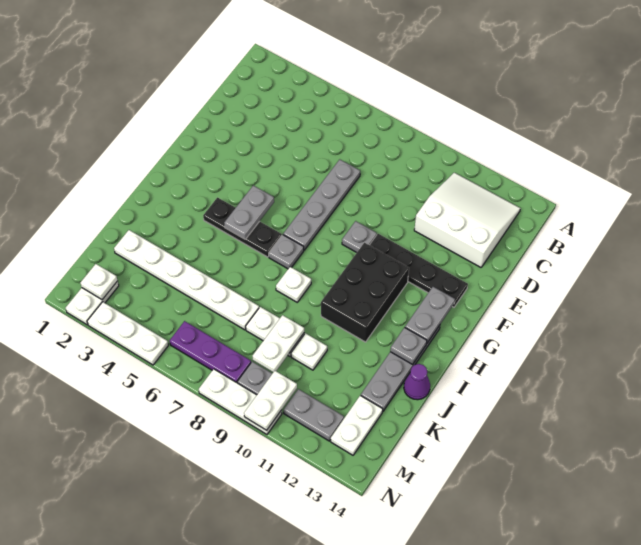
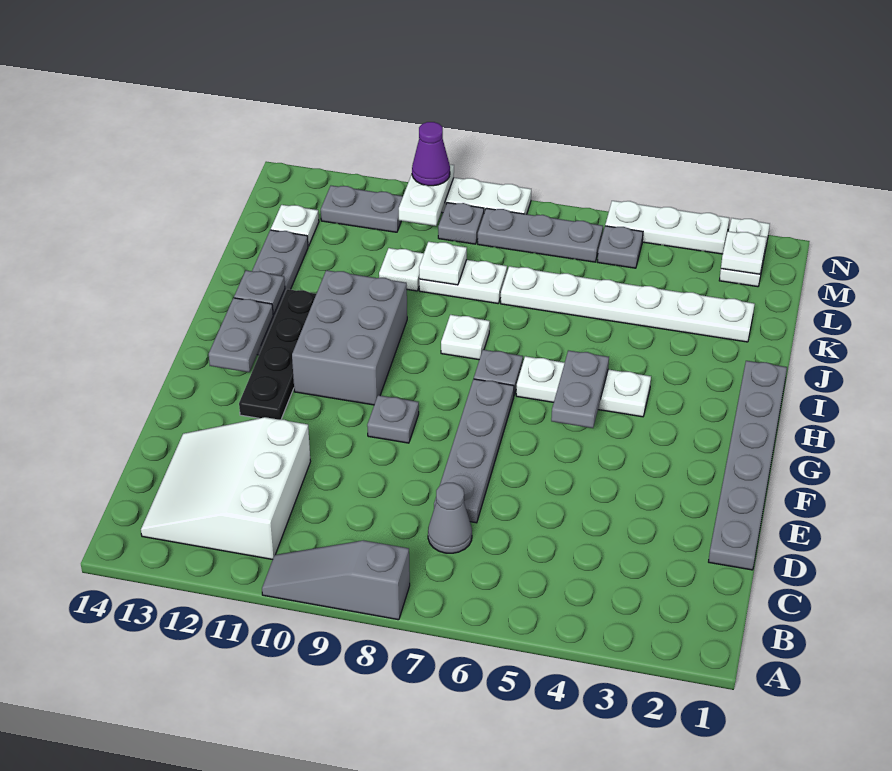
none -> grey 1x3 slope [262,540,410,620]
white 3x3 slope [414,173,520,267] -> white 3x3 slope turned to [141,417,311,560]
none -> grey 1x1 cone [428,483,472,553]
none -> grey 1x6 plate [709,361,787,570]
black 1x4 plate [370,234,468,307] -> black 1x4 plate turned to [239,289,316,420]
black 2x3 brick [321,243,409,342] -> grey 2x3 brick [292,270,407,405]
black 1x3 plate [203,198,282,257] -> white 1x3 plate [516,356,651,417]
purple 1x1 cone [404,364,430,400] -> purple 1x1 cone moved to [412,122,450,186]
white 1x2 plate [252,315,304,372] -> white 1x1 plate [419,242,467,285]
white 1x2 plate [331,395,383,455] -> white 1x1 plate [271,205,319,246]
none -> grey 1x1 plate [598,226,643,268]
purple 1x3 plate [170,321,251,383] -> grey 1x3 plate [478,208,603,262]

